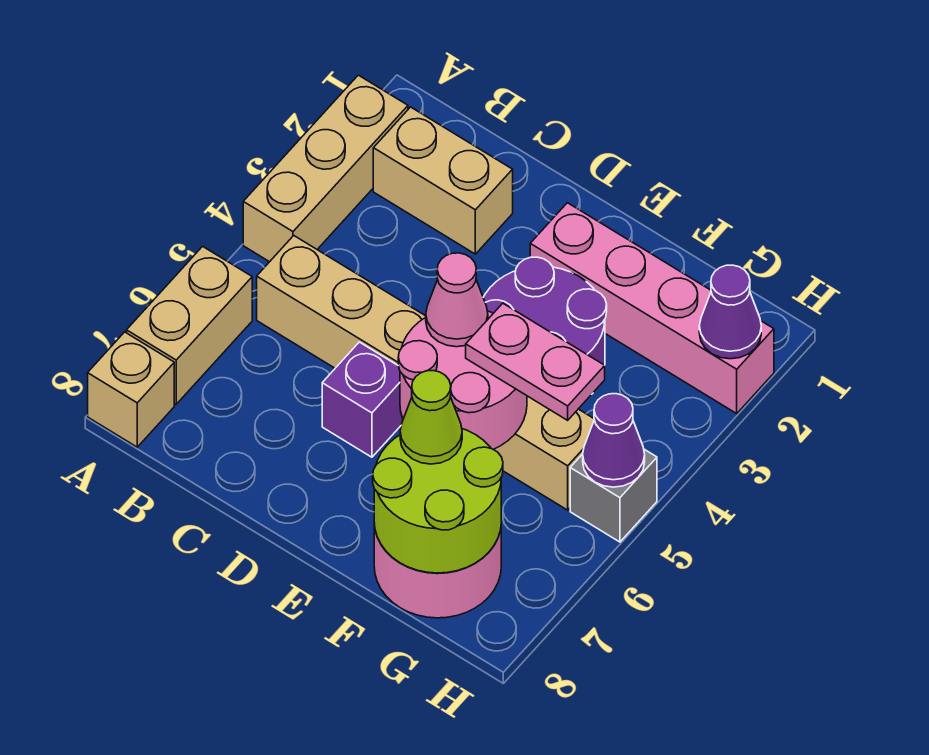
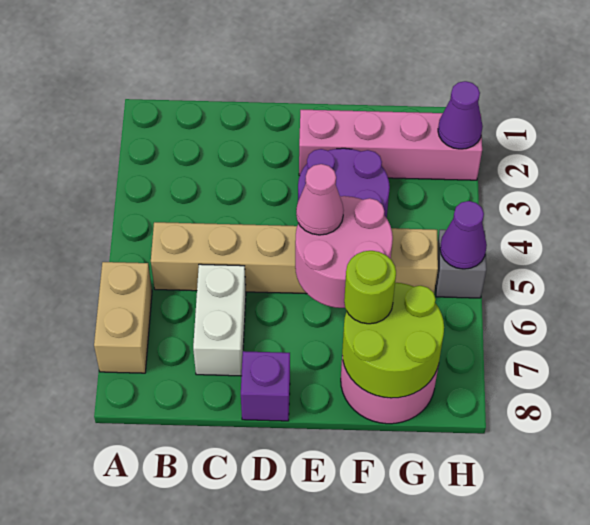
tan 1x3 brick [243,75,408,262] -> none
tan 1x1 brick [88,332,174,447] -> none
tan 1x2 brick [373,107,513,254] -> none
none -> white 1x2 brick [193,264,246,376]
purple 1x1 brick [322,342,403,457] -> purple 1x1 brick moved to [241,351,290,421]
pink 1x2 plate [466,303,605,420] -> none
lime 1x1 cone [400,371,462,464] -> lime 1x1 round brick [344,251,396,324]

